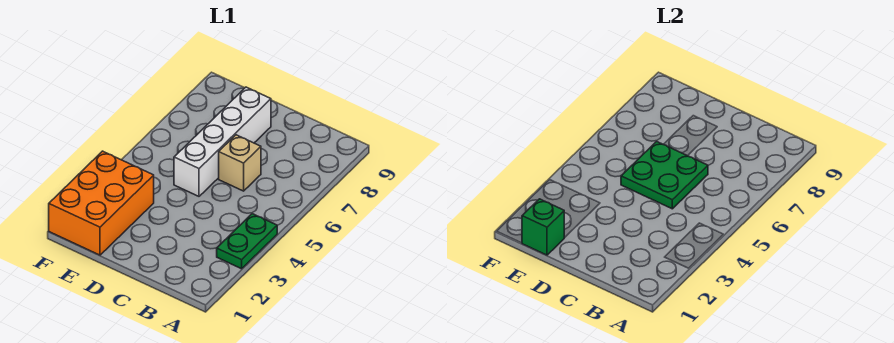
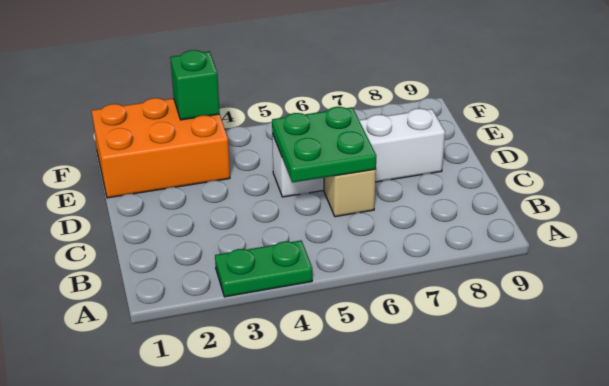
green 1x1 brick [522,199,564,255] -> green 1x1 brick moved to [170,50,220,120]

